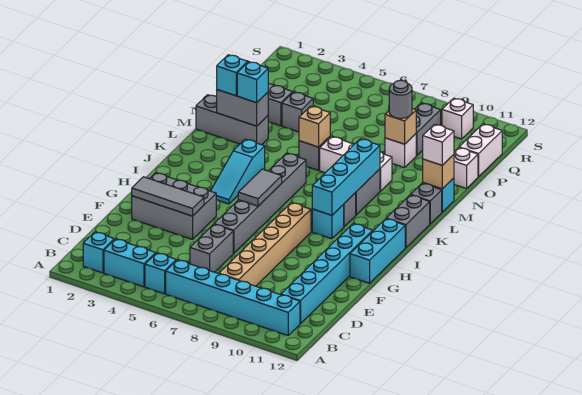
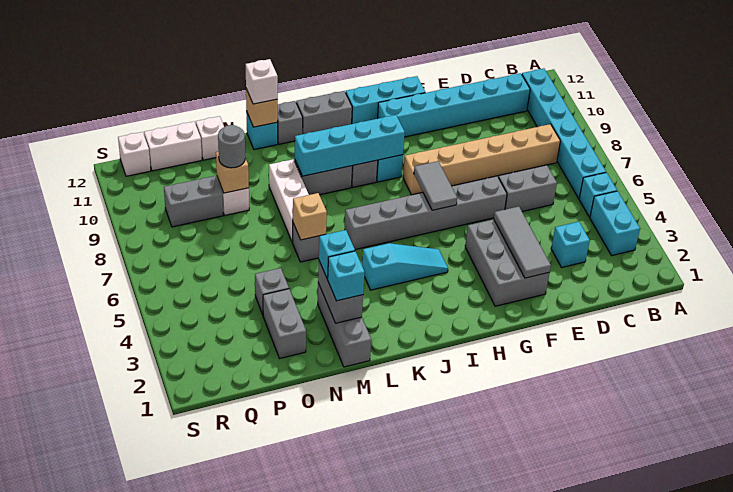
cyan 1x1 brick [83,232,114,273] -> cyan 1x1 brick moved to [551,222,590,268]
grey 1x2 tile [238,169,282,206] -> grey 1x2 tile turned to [414,161,457,210]
white 1x1 brick [442,98,473,139] -> white 1x1 brick moved to [118,132,151,176]

